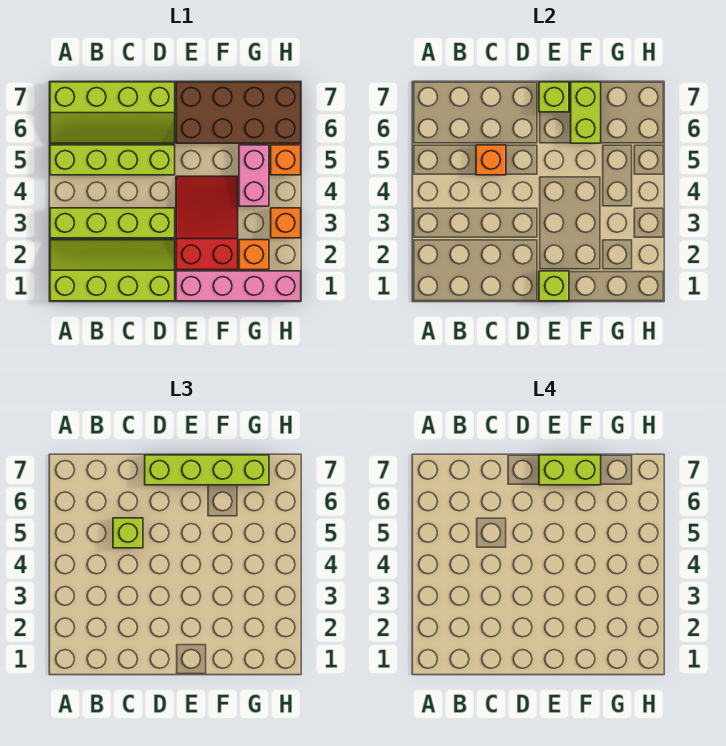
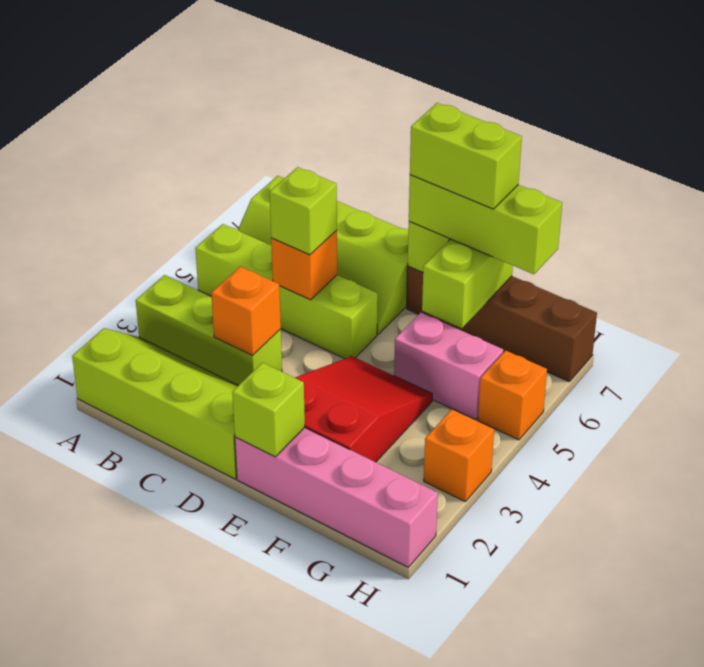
lime 1x4 brick [50,208,175,238] -> lime 1x3 brick [136,275,282,386]
lime 1x4 brick [145,455,269,485] -> lime 1x3 brick [409,175,562,274]
brown 2x4 brick [176,82,301,143] -> brown 1x4 brick [407,266,597,381]
orange 1x1 brick [239,240,269,270] -> orange 1x1 brick moved to [211,266,281,356]
pink 1x2 brick [239,145,269,206] -> pink 1x2 brick turned to [394,313,503,420]

